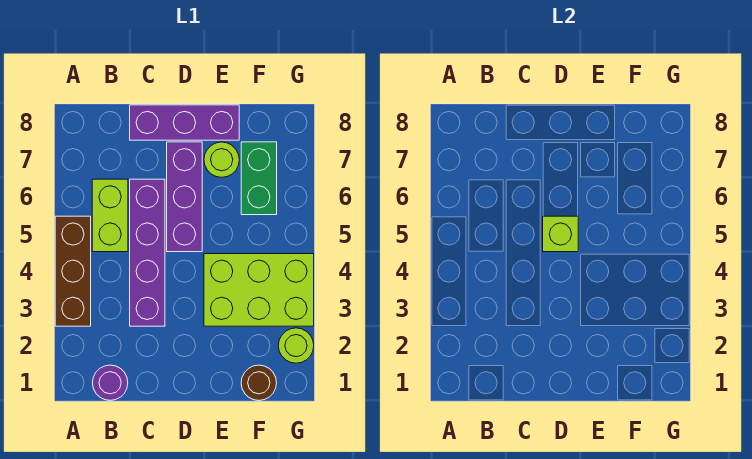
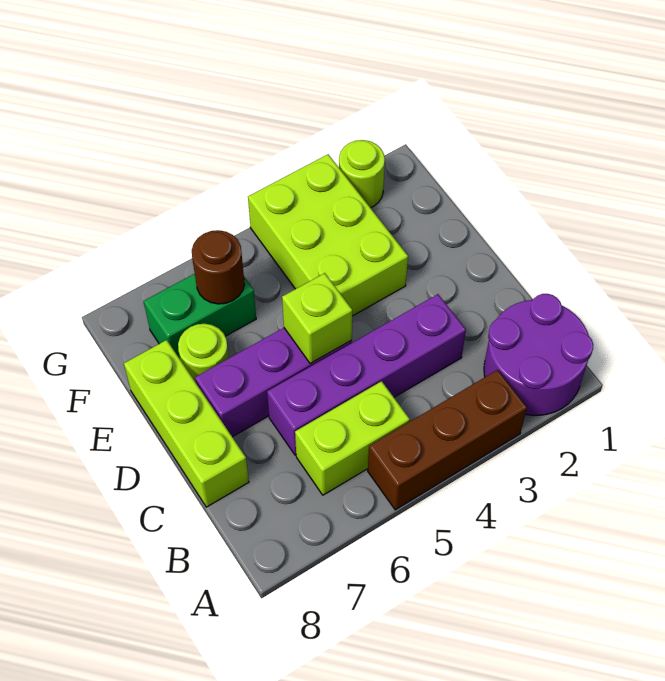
purple 1x1 round brick [93,365,128,400] -> purple 2x2 round brick [484,294,593,415]
purple 1x3 brick [130,105,239,140] -> lime 1x3 brick [124,340,249,507]
brown 1x1 round brick [241,365,277,400] -> brown 1x1 round brick moved to [192,230,245,304]

